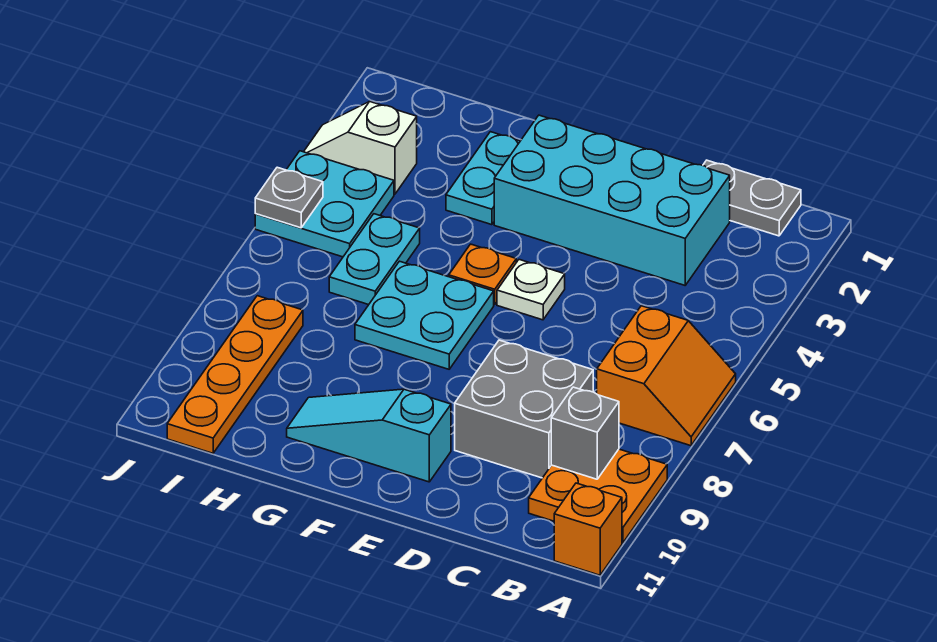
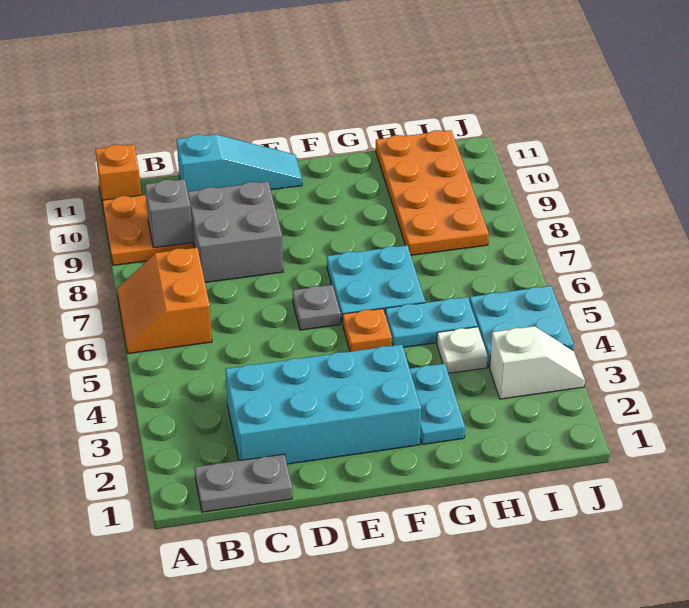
white 1x1 plate [497,260,565,320] -> white 1x1 plate moved to [437,327,488,373]
cyan 1x3 slope [287,389,451,482] -> cyan 1x3 slope moved to [177,134,302,192]
cyan 1x2 plate [329,214,420,305] -> cyan 1x2 plate turned to [385,297,477,347]
orange 1x4 plate [167,296,303,453] -> orange 2x4 plate [376,130,489,255]
grey 1x1 plate [255,167,323,228] -> grey 1x1 plate moved to [293,285,340,330]

